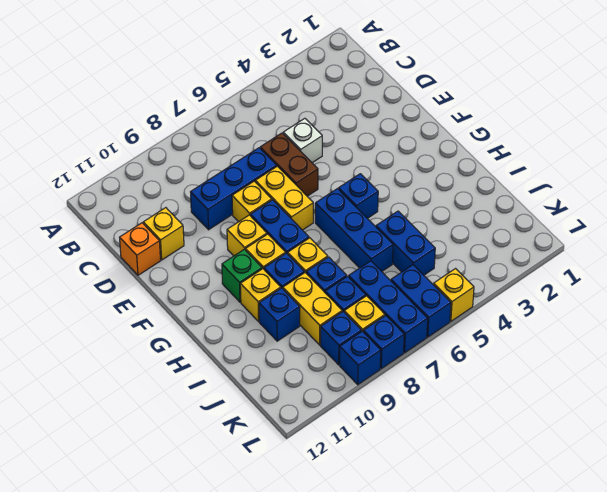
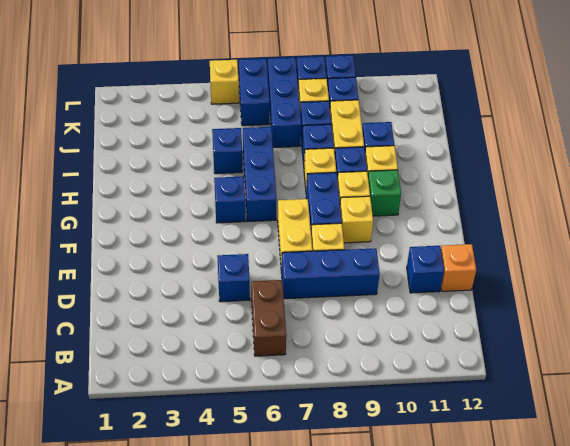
white 1x1 brick [283,118,322,163] -> blue 1x1 brick [217,254,250,302]
brown 1x2 brick [260,133,318,196] -> brown 1x2 brick moved to [251,280,286,356]
yellow 1x1 brick [143,208,184,260] -> blue 1x1 brick [407,246,444,293]
blue 1x2 brick [376,211,435,275] -> blue 1x1 brick [212,128,243,174]

